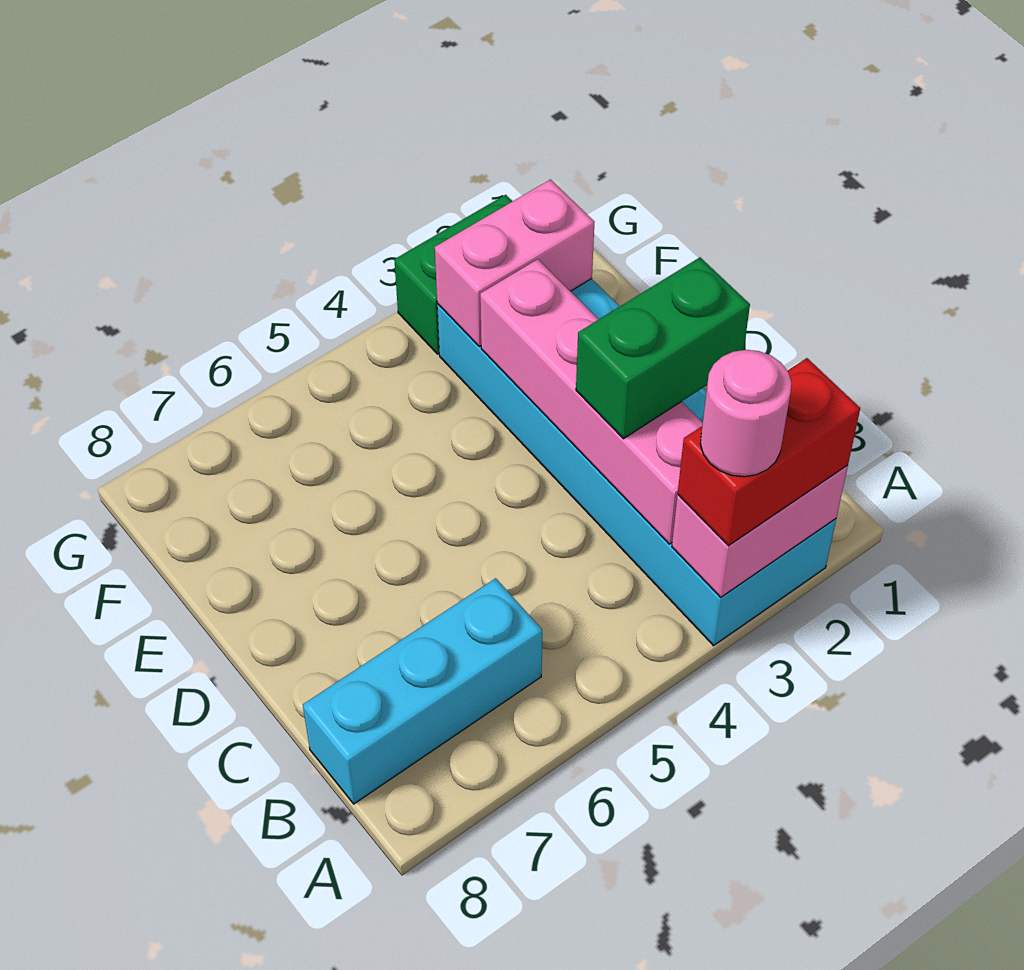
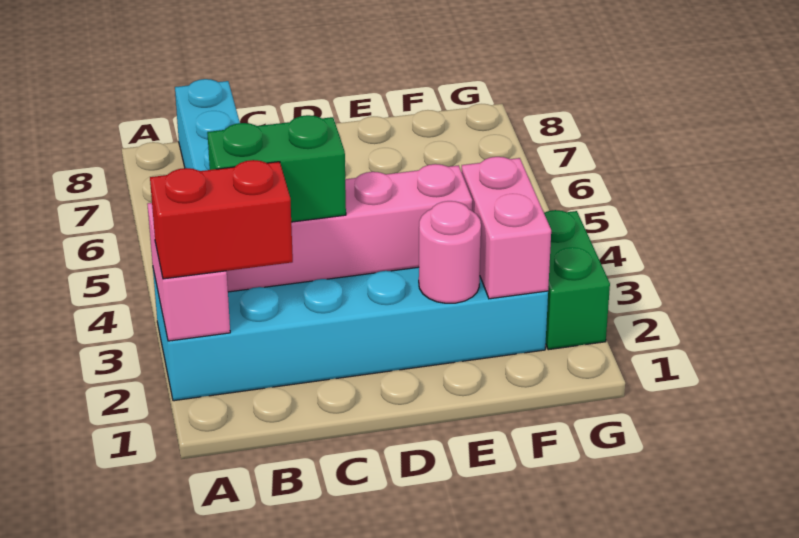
red 1x2 brick [678,358,860,546] -> red 1x2 brick turned to [150,160,293,279]
pink 1x1 round brick [700,350,791,477] -> pink 1x1 round brick moved to [419,201,481,303]
green 1x2 brick [576,257,750,439] -> green 1x2 brick turned to [207,115,346,222]

